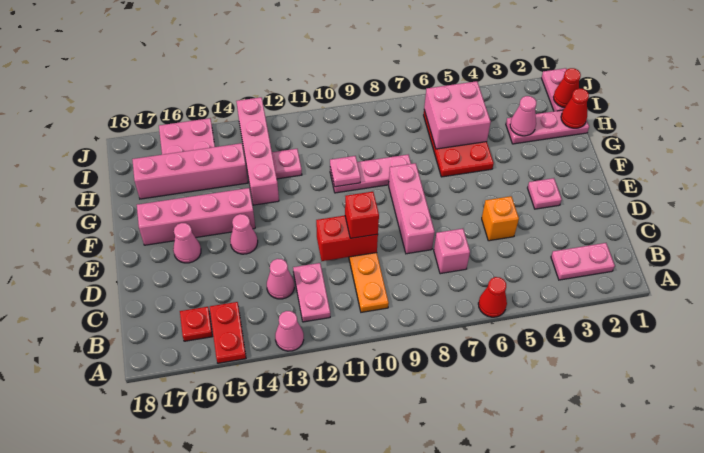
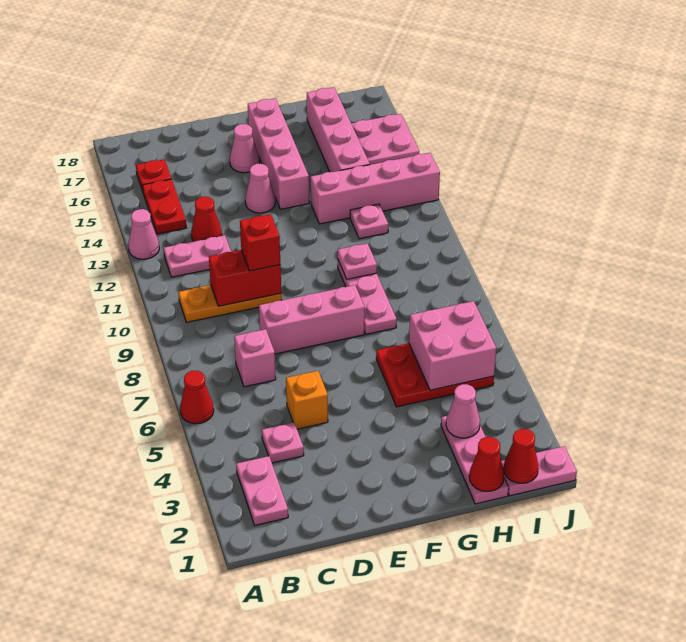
red 1x2 plate [210,302,246,363] -> red 1x2 plate turned to [142,179,186,234]
pink 1x1 cone [267,259,294,299] -> red 1x1 cone [191,197,222,241]
red 1x2 brick [316,216,378,261] -> red 1x2 brick turned to [209,250,281,306]
pink 1x1 plate [528,178,562,209] -> pink 1x1 plate moved to [262,422,304,463]

